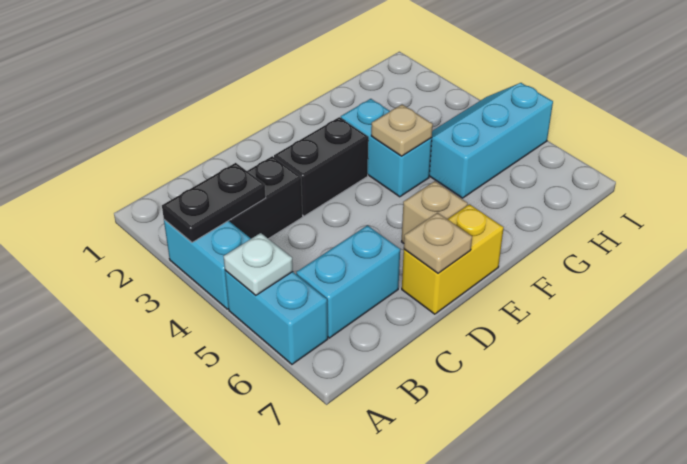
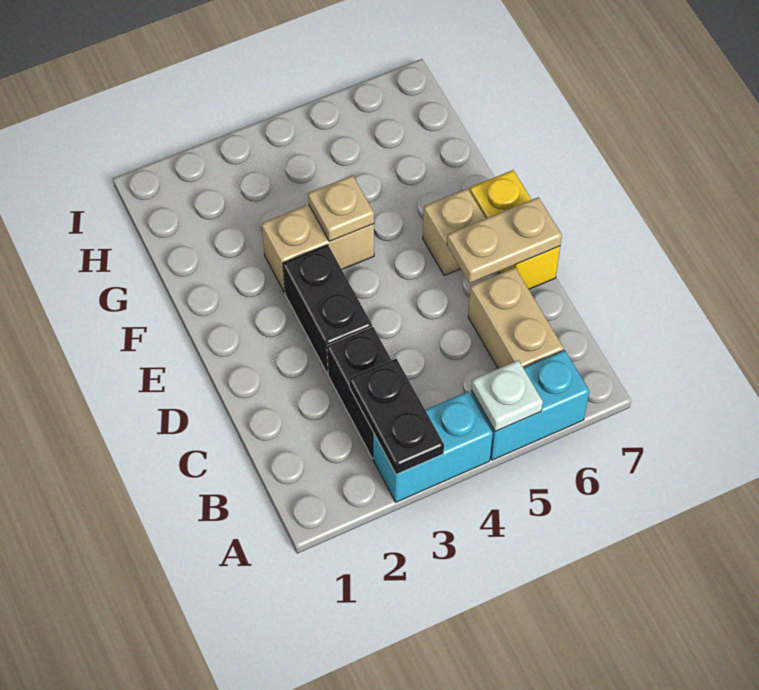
cyan 1x2 brick [296,225,400,338] -> tan 1x2 brick [468,268,564,369]
tan 1x1 plate [404,213,472,273] -> tan 1x2 plate [447,197,562,283]
cyan 1x2 brick [341,99,432,197] -> tan 1x2 brick [262,205,374,293]
cyan 2x3 slope [429,83,553,198] -> none

